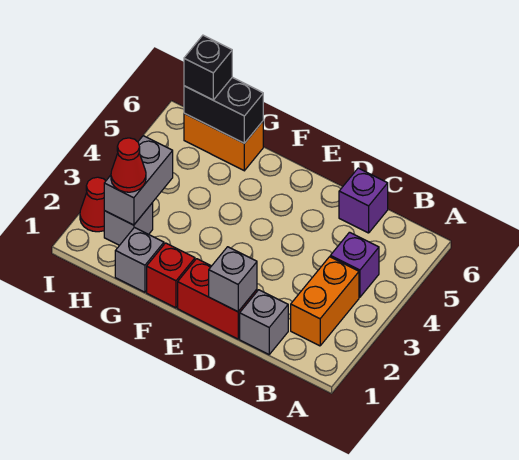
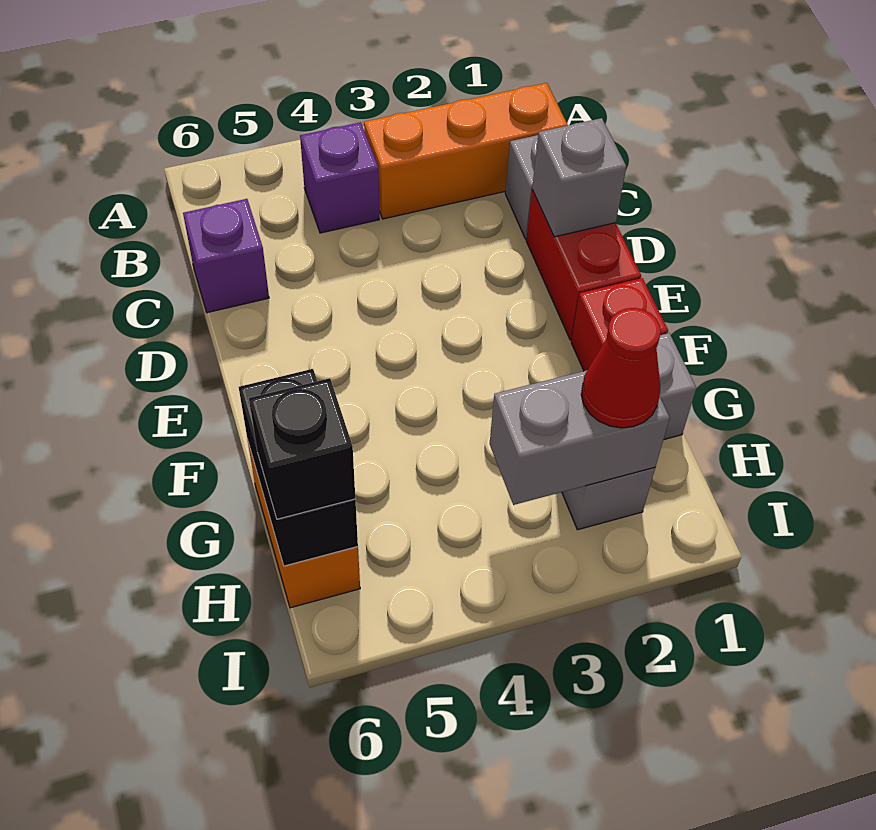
orange 1x2 brick [291,257,359,346] -> orange 1x3 brick [364,83,568,219]
red 1x1 cone [80,177,106,232] -> none

